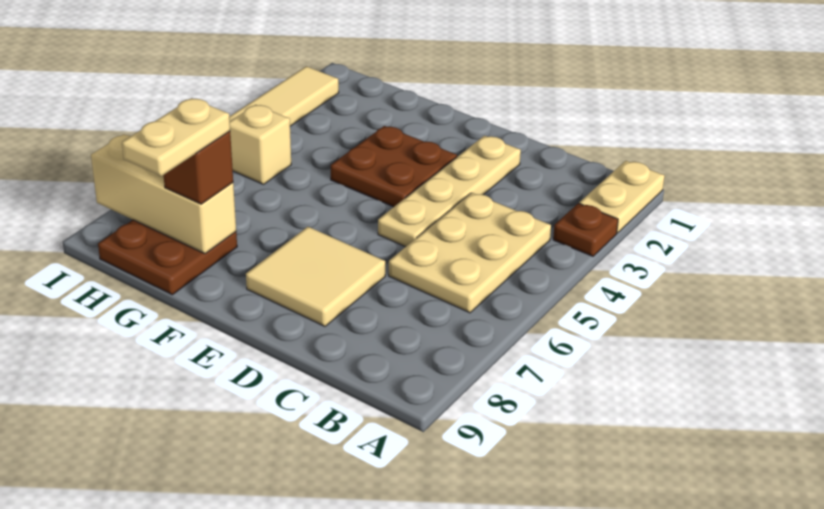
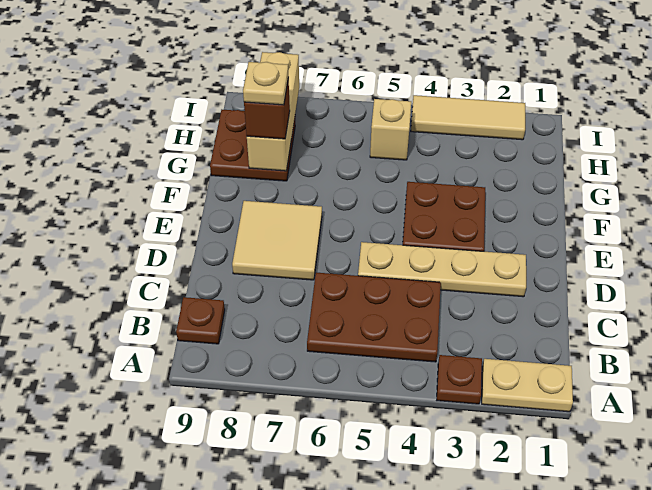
tan 2x3 plate [389,193,551,313] -> brown 2x3 plate [307,273,441,362]
none -> brown 1x1 plate [176,297,225,344]
tan 1x2 plate [122,98,230,176] -> tan 1x1 plate [243,62,288,105]

